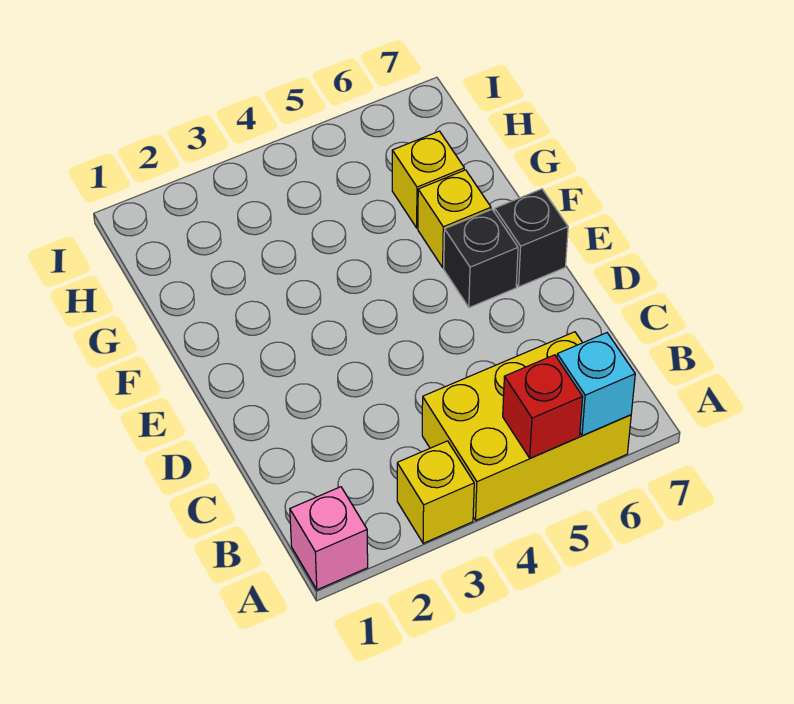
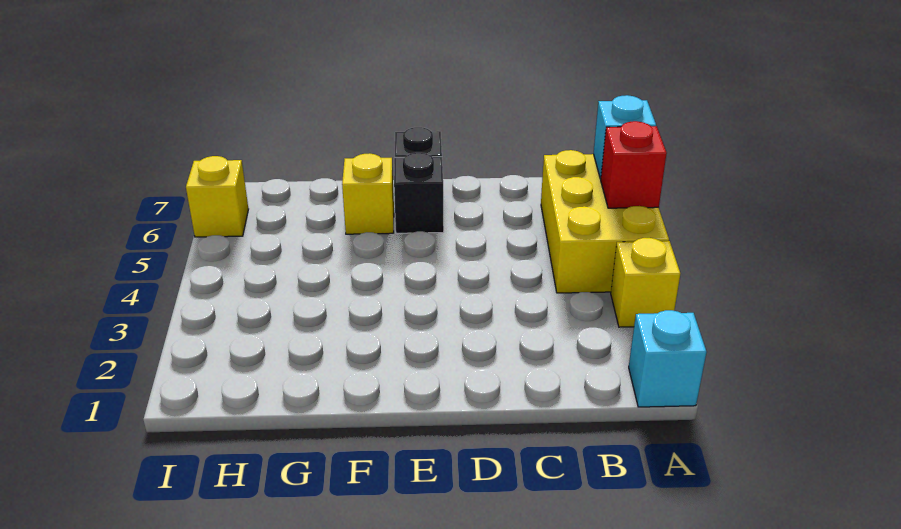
pink 1x1 brick [290,487,368,590] -> cyan 1x1 brick [629,310,707,407]
yellow 1x1 brick [392,131,464,228] -> yellow 1x1 brick moved to [186,156,248,237]

